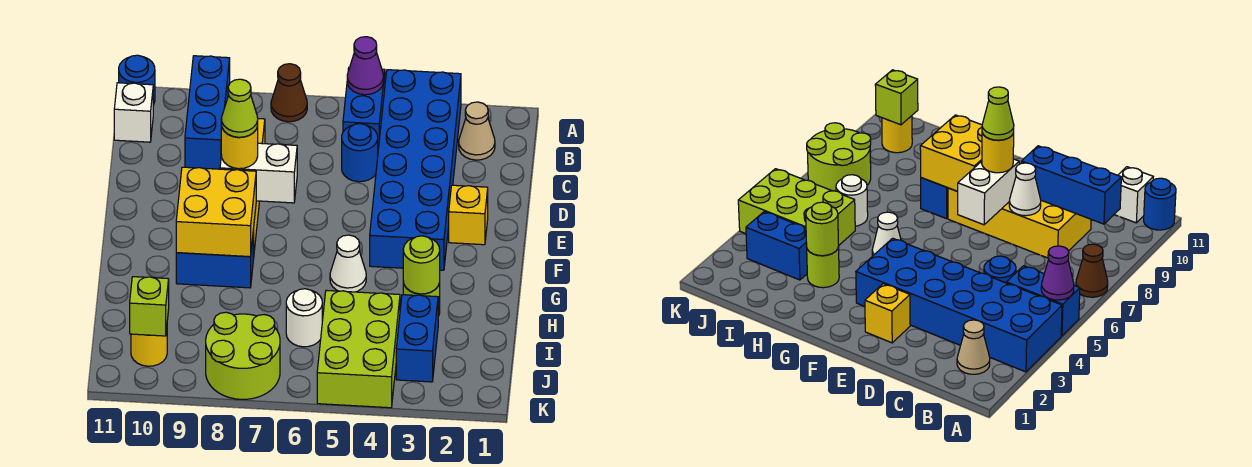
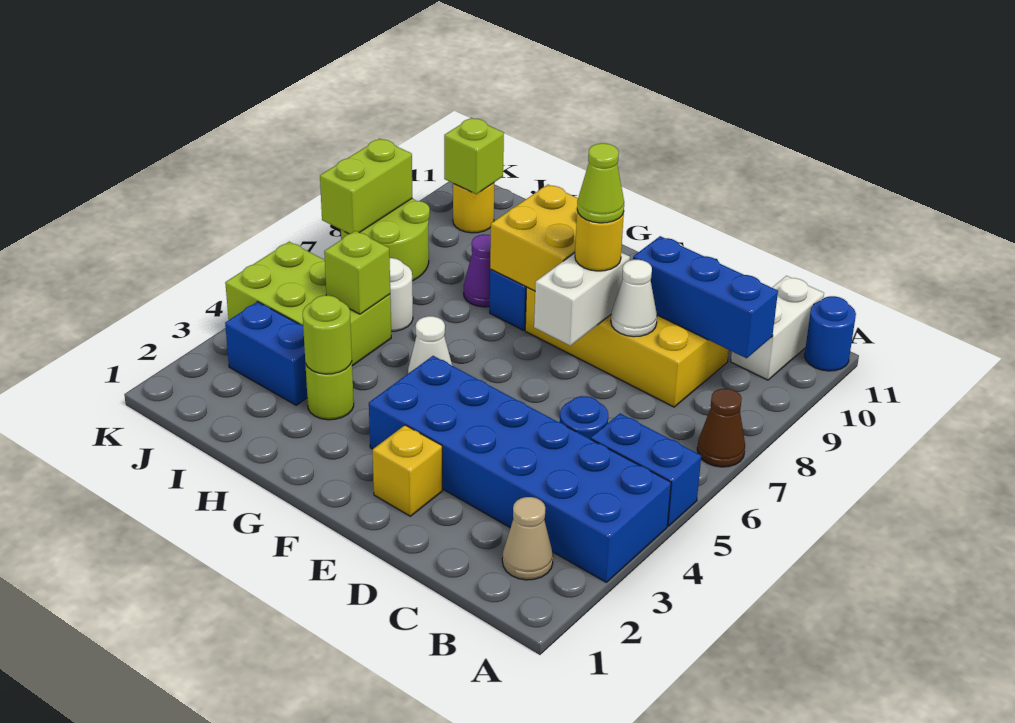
purple 1x1 cone [347,37,384,95] -> purple 1x1 cone moved to [464,234,491,307]
white 1x1 brick [114,83,153,142] -> white 1x2 brick [731,276,824,380]
none -> lime 1x1 brick [324,231,390,314]
none -> lime 1x2 brick [320,139,412,234]

